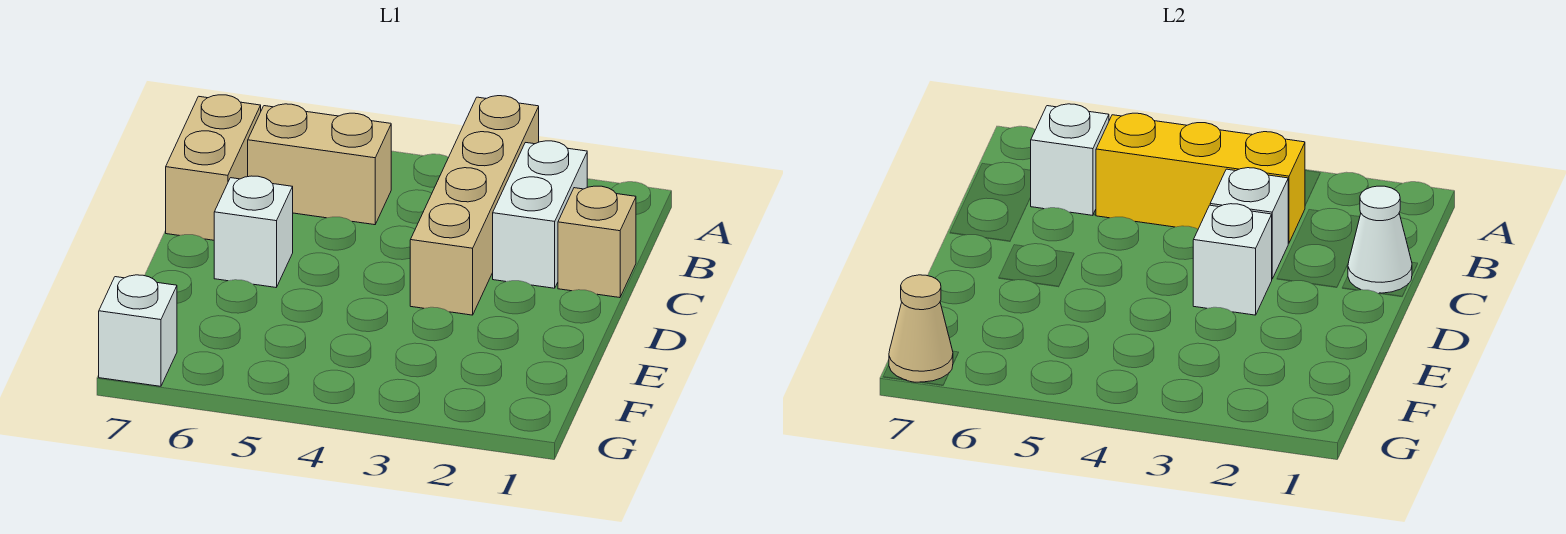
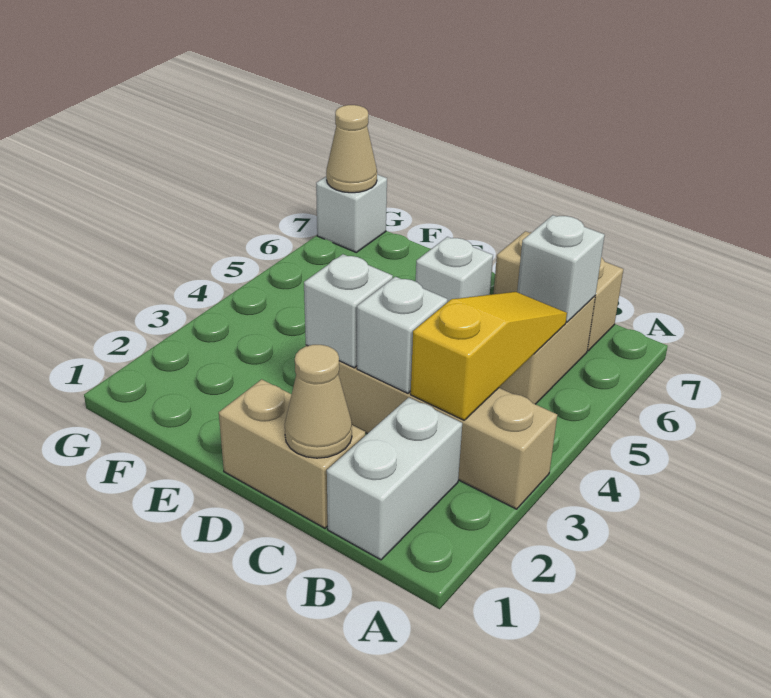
white 1x2 brick [493,141,587,288] -> white 1x2 brick turned to [327,397,462,560]
yellow 1x3 brick [1096,113,1305,243] -> yellow 1x3 slope [411,292,567,420]
tan 1x1 brick [558,186,636,298] -> tan 1x2 brick [219,379,366,528]
white 1x1 cone [1348,186,1412,294] -> tan 1x1 cone [285,345,352,458]

